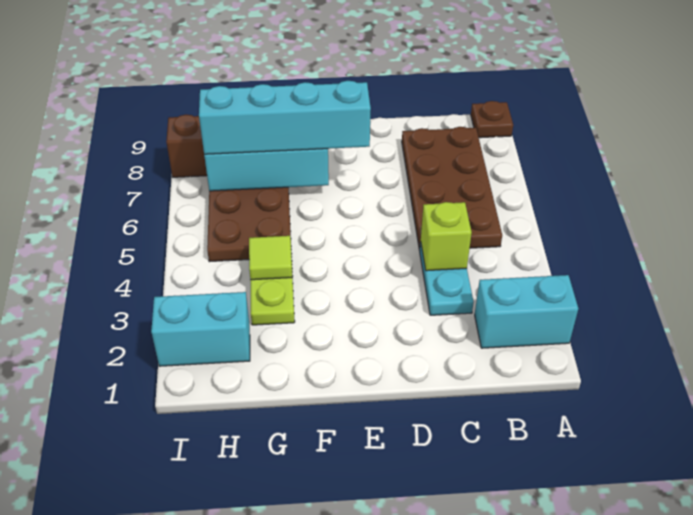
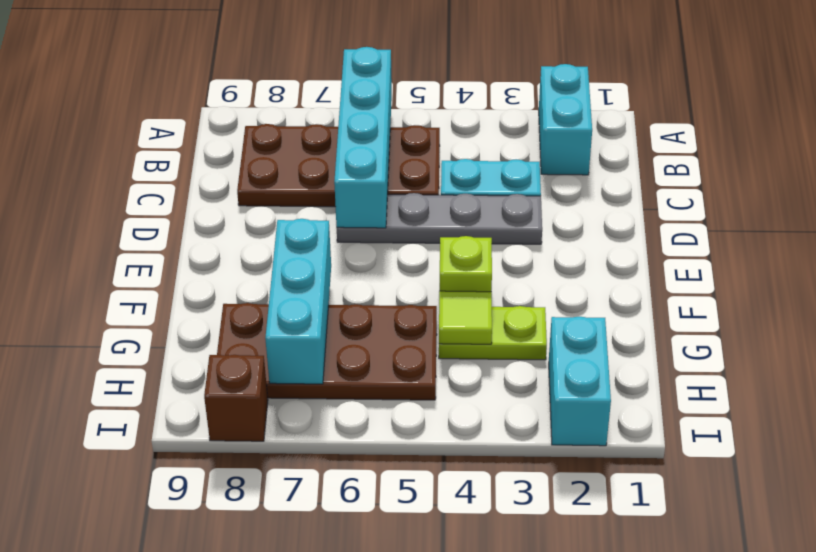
brown 1x1 plate [471,101,513,138] -> none
lime 1x1 brick [420,202,472,271] -> lime 1x1 brick moved to [440,236,492,292]
none -> grey 1x4 plate [337,193,542,244]
cyan 1x4 brick [199,81,371,155] -> cyan 1x4 brick moved to [334,47,392,228]

